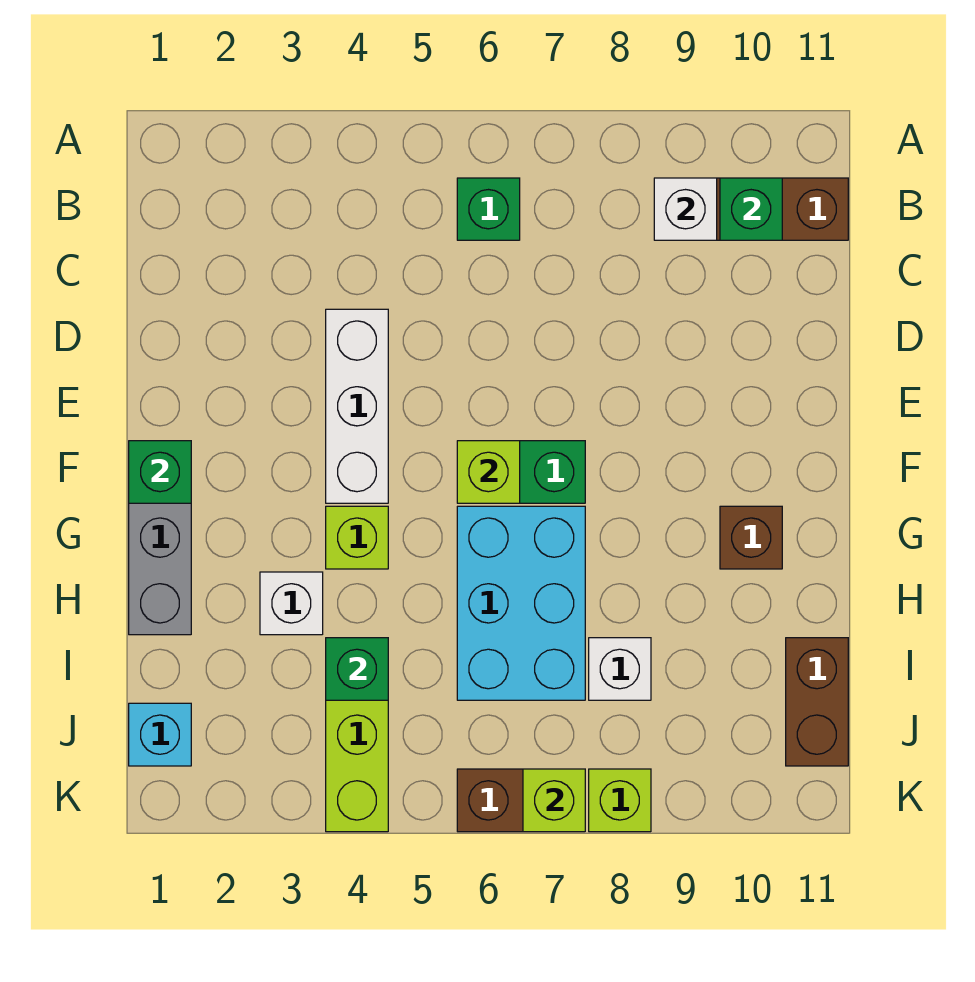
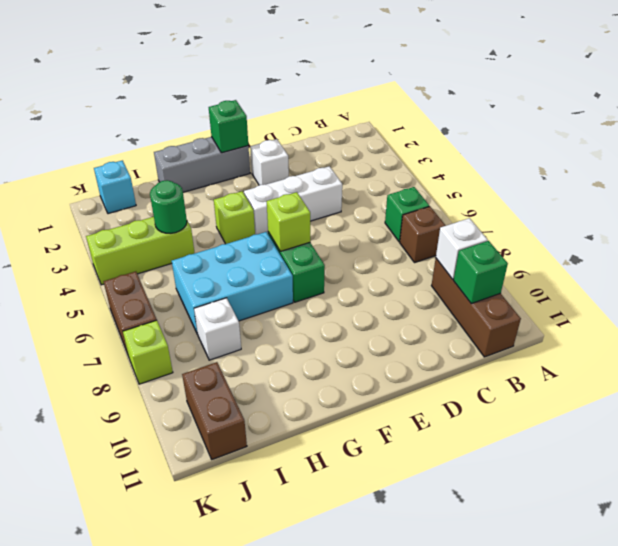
brown 1x1 brick [720,506,782,569] -> brown 1x1 brick moved to [400,206,446,262]
white 1x1 brick [260,572,323,635] -> white 1x1 brick moved to [250,139,289,185]
green 1x1 brick [326,638,388,700] -> green 1x1 round brick [150,180,187,233]
brown 1x2 brick [786,638,848,766] -> brown 1x2 brick turned to [182,362,247,459]
lime 1x1 brick [523,769,585,832] -> none

